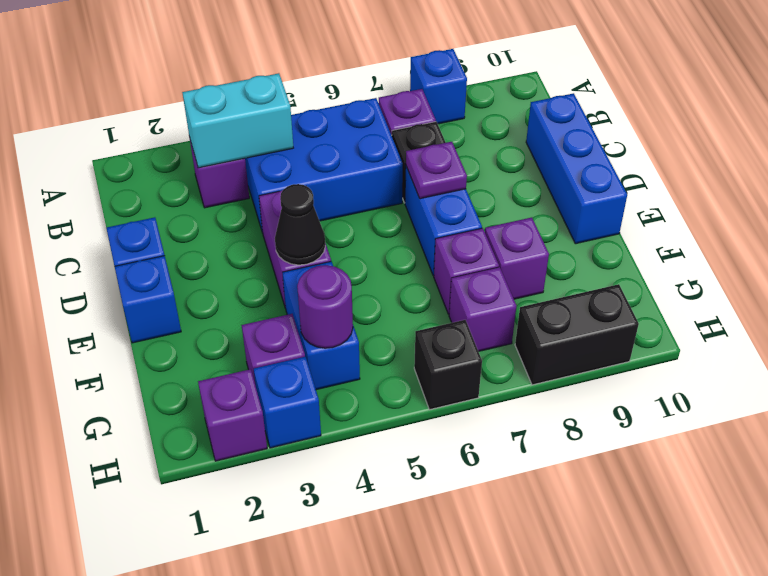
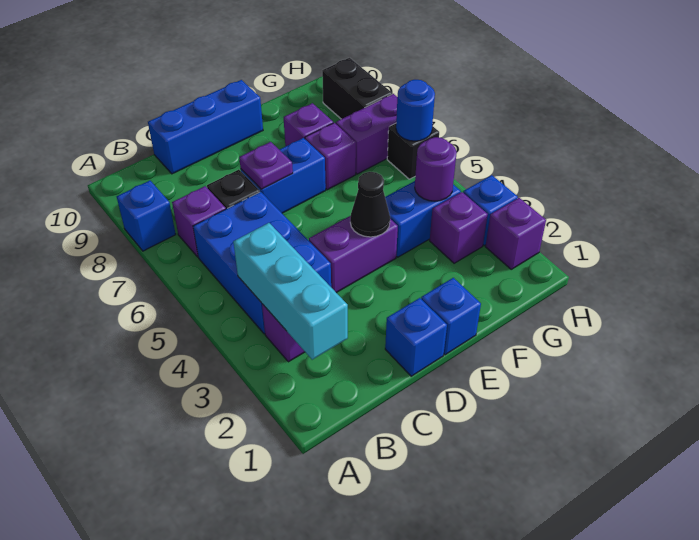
cyan 1x2 brick [182,73,293,168] -> cyan 1x3 brick [233,223,348,360]
purple 1x1 brick [449,267,516,351] -> purple 1x2 brick [336,94,397,174]
none -> blue 1x1 round brick [396,80,435,141]

